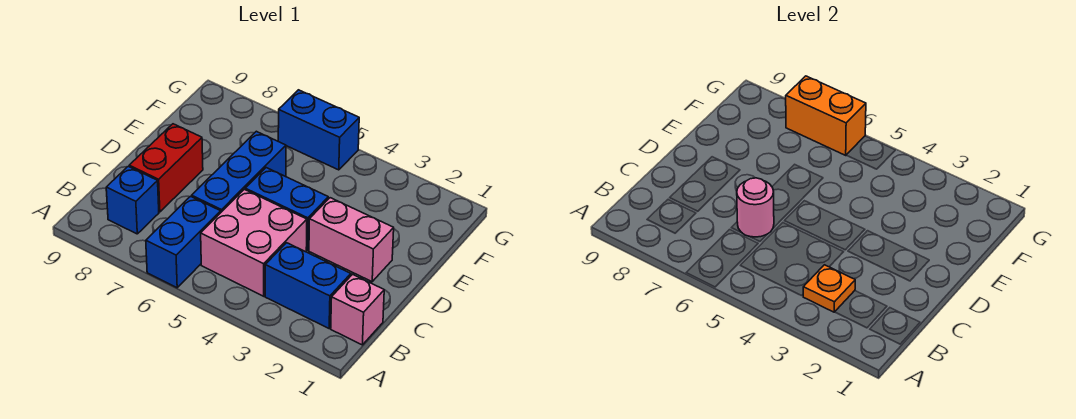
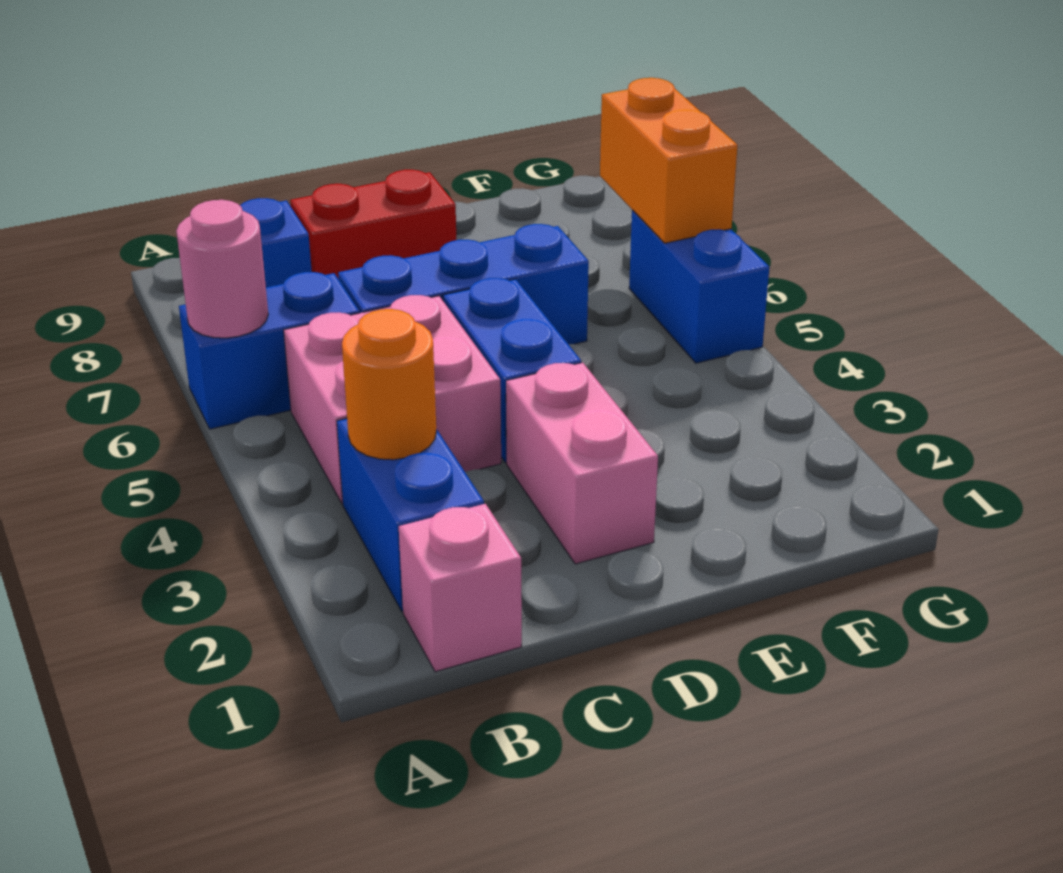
orange 1x1 plate [803,265,855,312] -> orange 1x1 round brick [342,309,436,460]
pink 1x1 round brick [737,178,774,237] -> pink 1x1 round brick moved to [176,200,268,338]

